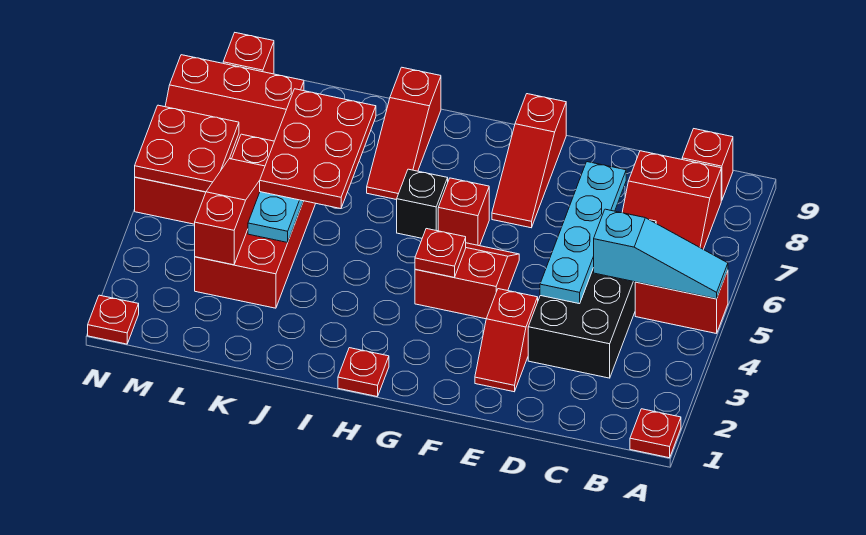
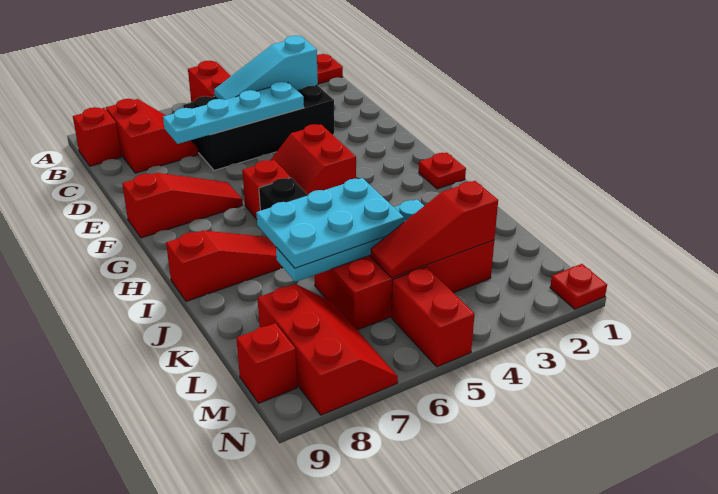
cyan 1x3 slope [594,209,728,299] -> cyan 1x3 slope turned to [214,36,318,100]
red 1x2 slope [475,289,538,392] -> none
red 1x1 plate [415,229,466,277] -> none
red 2x3 plate [260,89,376,209] -> cyan 2x3 plate [256,178,404,268]
red 2x2 plate [135,105,239,192] -> none

